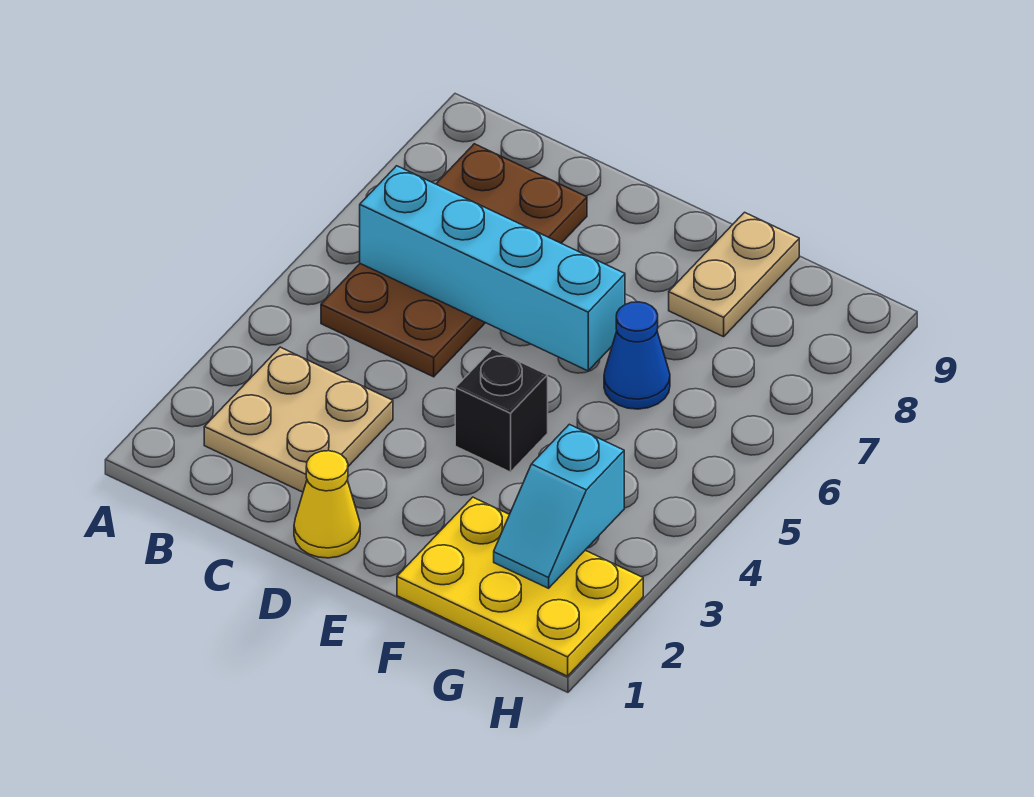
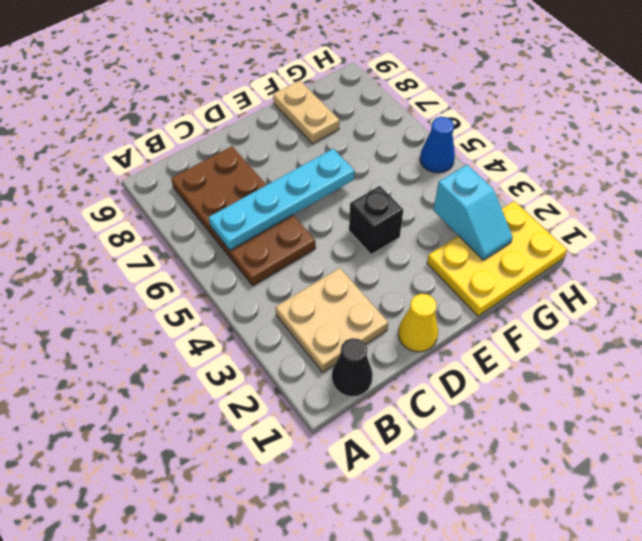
none -> black 1x1 cone [332,338,373,397]
cyan 1x4 brick [360,166,625,371] -> cyan 1x4 plate [209,149,355,250]
blue 1x1 cone [604,302,670,409] -> blue 1x1 cone moved to [420,117,455,173]

